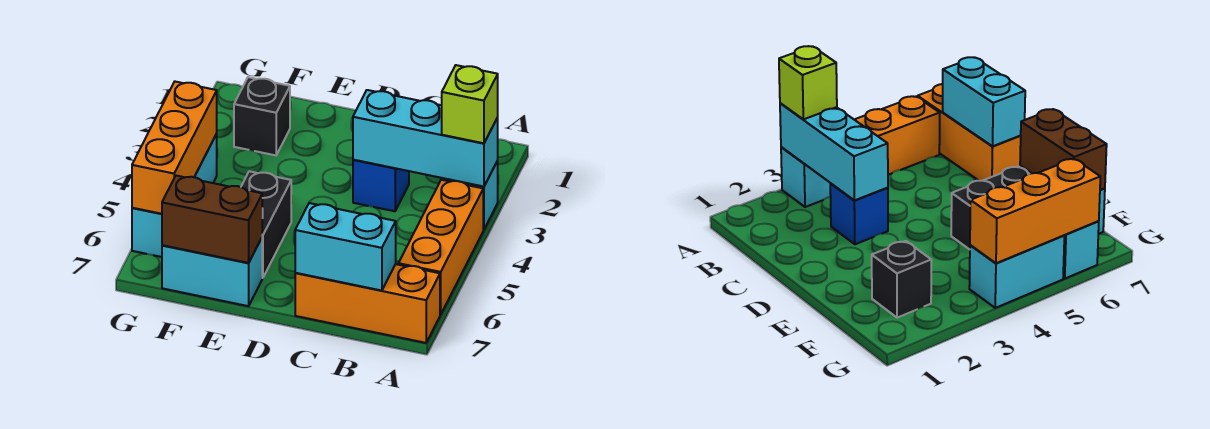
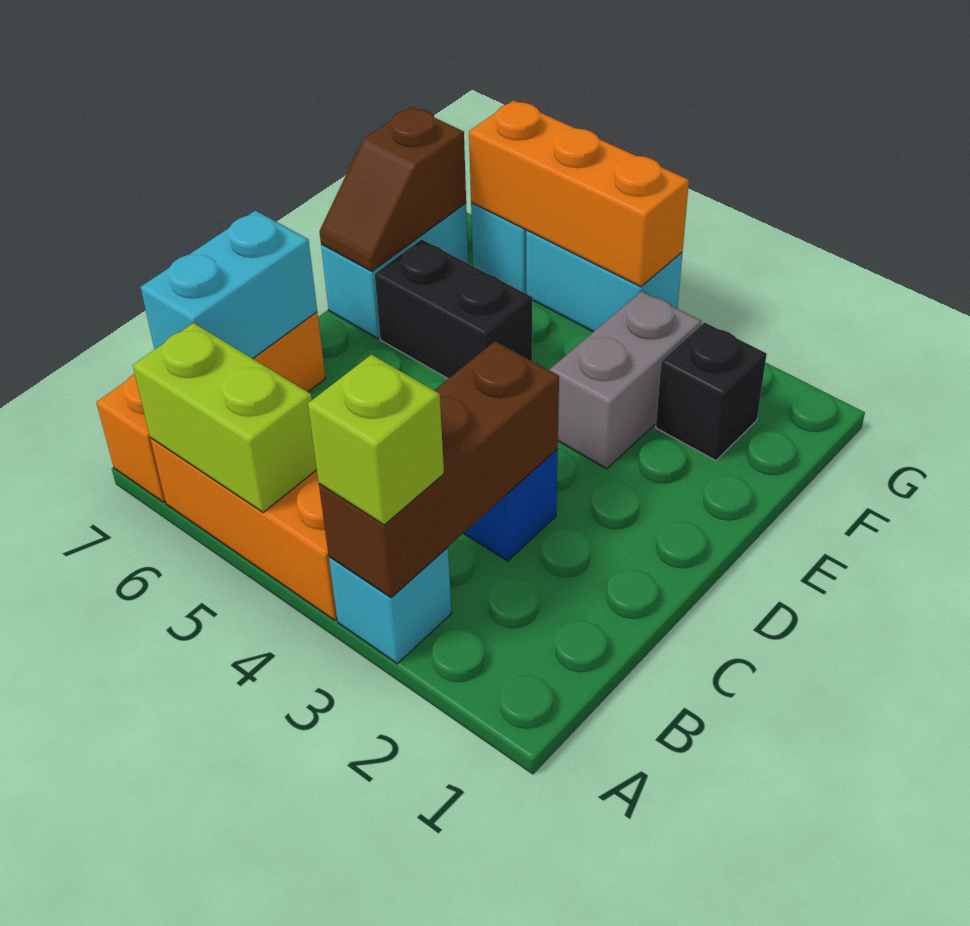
cyan 1x3 brick [353,90,498,187] -> brown 1x3 brick [319,341,559,598]
none -> lime 1x2 brick [133,323,317,513]
none -> grey 1x2 brick [550,291,701,469]
brown 1x2 brick [162,176,262,263] -> brown 1x2 slope [319,107,466,271]

